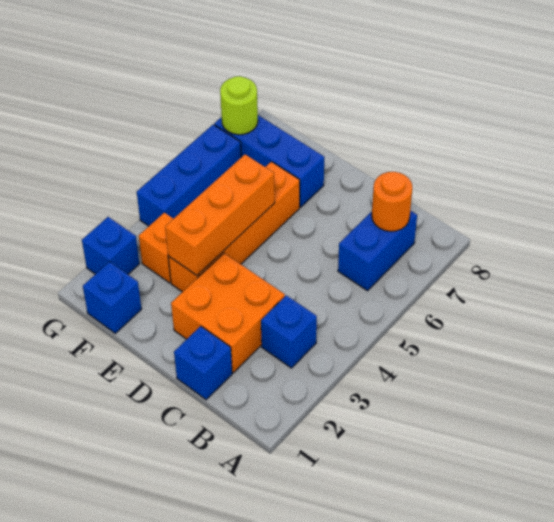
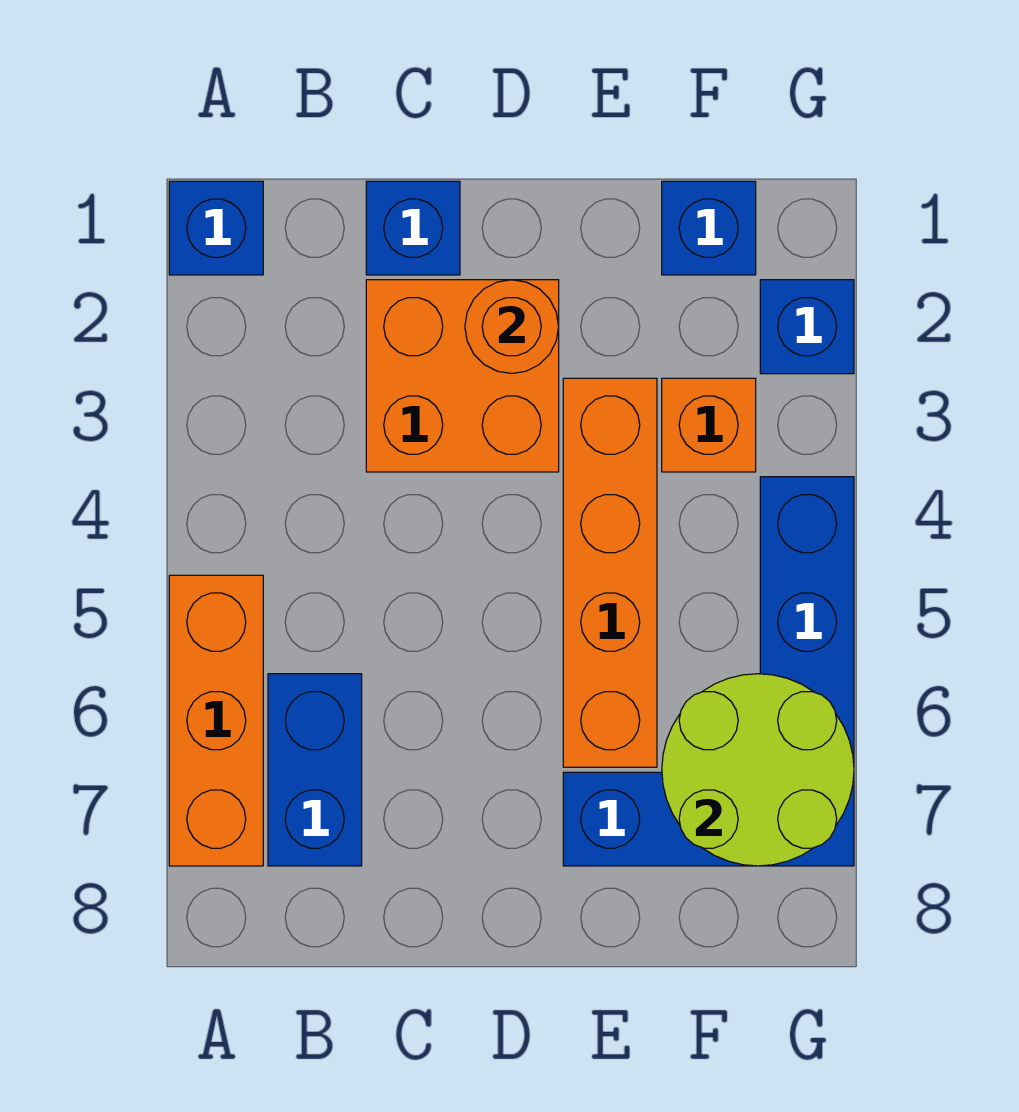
blue 1x1 brick [261,295,317,368] -> blue 1x1 brick moved to [169,181,263,275]
orange 1x1 round brick [372,172,412,231] -> orange 1x1 round brick moved to [465,280,559,374]
orange 1x3 brick [165,154,275,275] -> orange 1x3 brick moved to [169,575,263,866]
lime 1x1 round brick [220,76,258,135] -> lime 2x2 round brick [662,674,854,866]

